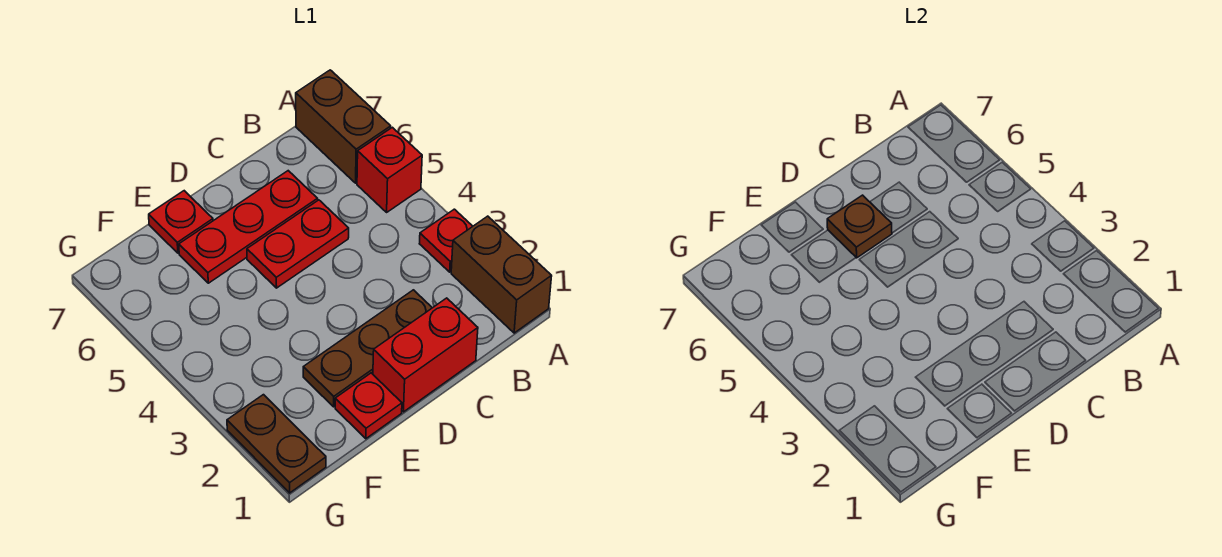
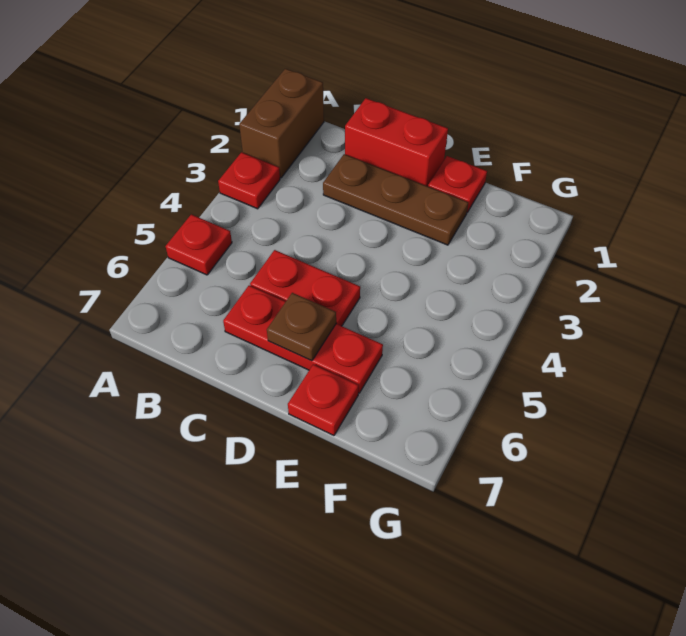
red 1x1 brick [357,127,422,212] -> red 1x1 plate [165,214,232,275]
brown 1x2 brick [296,70,391,183] -> none
brown 1x2 plate [227,395,326,493] -> none

